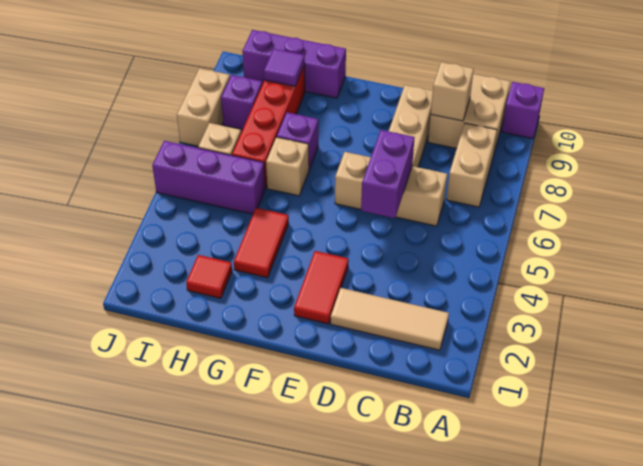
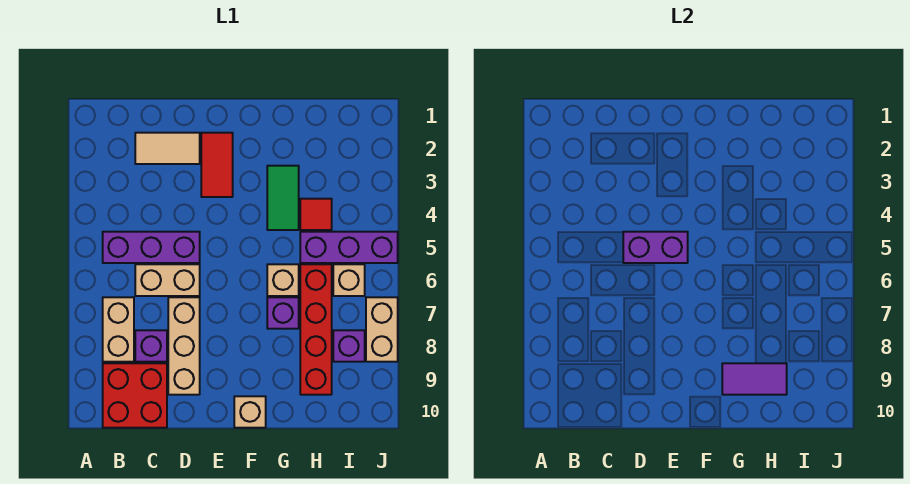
purple 1x1 brick [502,82,544,139] -> purple 1x1 brick moved to [135,330,167,362]
tan 1x3 tile [331,288,449,350] -> tan 1x2 tile [135,133,200,164]
tan 2x2 brick [428,74,510,152] -> red 2x2 brick [103,363,167,428]
tan 1x3 brick [335,152,447,226] -> tan 1x2 brick [135,264,200,296]
tan 1x1 brick [431,62,474,121] -> tan 1x1 brick moved to [234,396,266,428]
purple 1x2 brick [361,130,415,218] -> purple 1x2 brick turned to [623,232,688,263]
red 1x2 tile [234,208,289,278] -> green 1x2 tile [267,166,299,230]
purple 1x3 brick [242,30,346,98] -> purple 1x3 brick moved to [103,232,200,263]
red 1x1 tile [186,255,232,298] -> red 1x1 tile moved to [300,199,332,230]
purple 1x1 tile [264,49,305,86] -> purple 1x2 tile [722,363,787,395]

